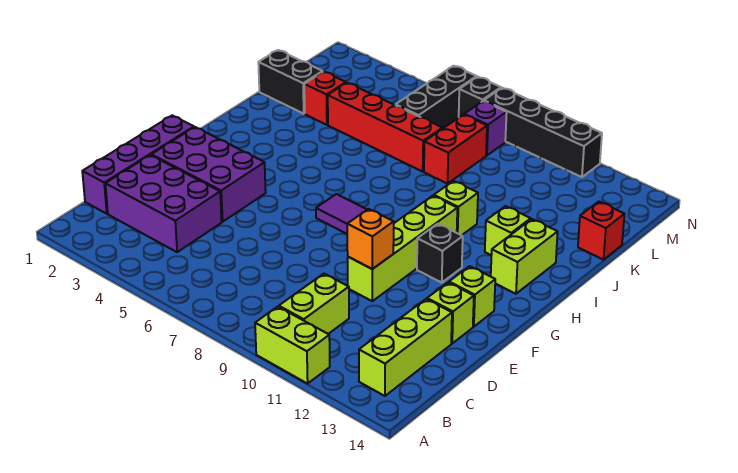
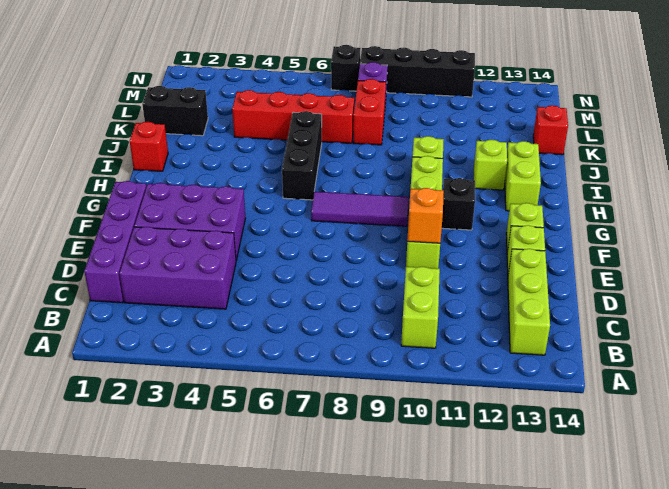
lime 1x2 brick [255,307,330,384] -> none
red 1x1 brick [304,72,346,125] -> red 1x1 brick moved to [130,122,168,171]
black 1x3 brick [396,66,477,129] -> black 1x3 brick moved to [282,111,322,200]

